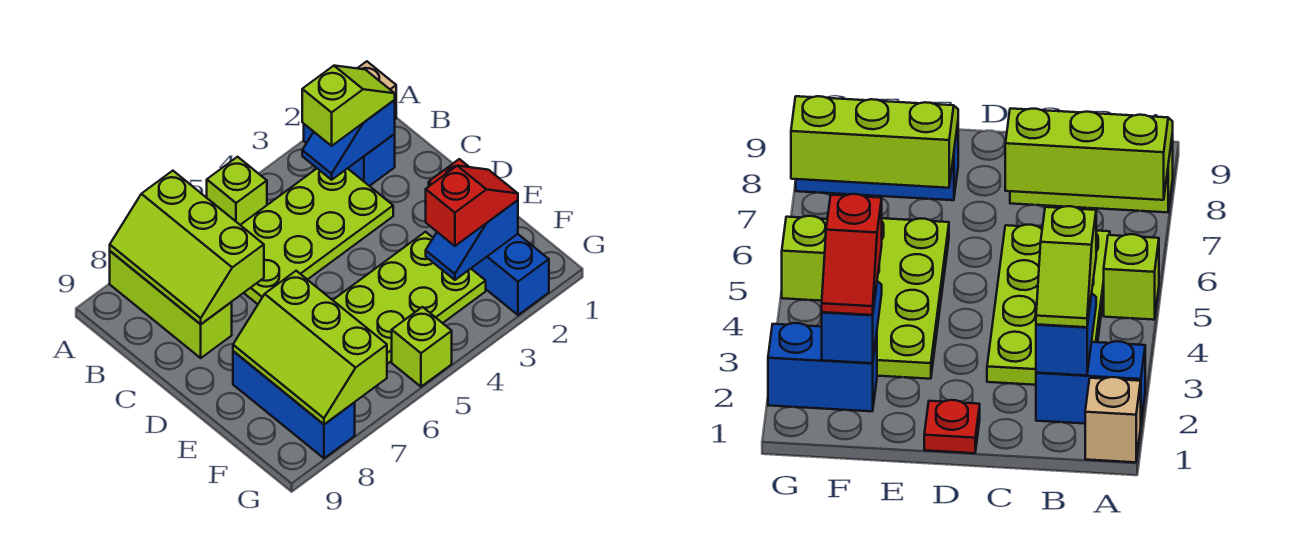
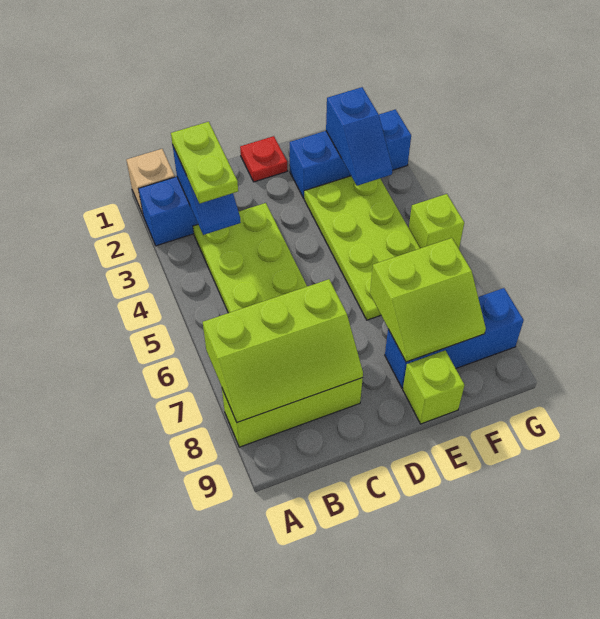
lime 1x1 brick [207,157,267,225] -> lime 1x1 brick moved to [403,350,464,424]
lime 1x2 slope [302,66,395,146] -> lime 1x2 plate [171,122,238,203]
lime 2x3 slope [233,271,387,424] -> lime 2x2 slope [370,238,486,362]
blue 1x2 brick [471,234,549,315] -> blue 1x3 brick [290,109,411,198]
red 1x2 slope [426,166,518,246] -> none

